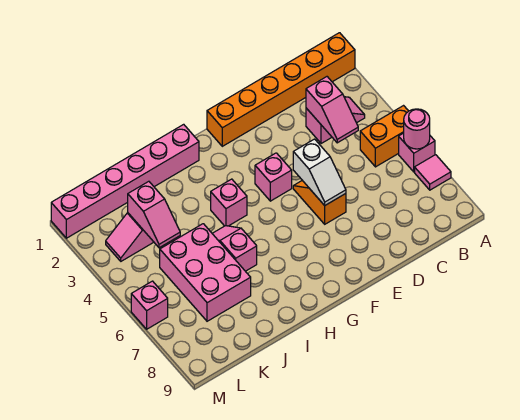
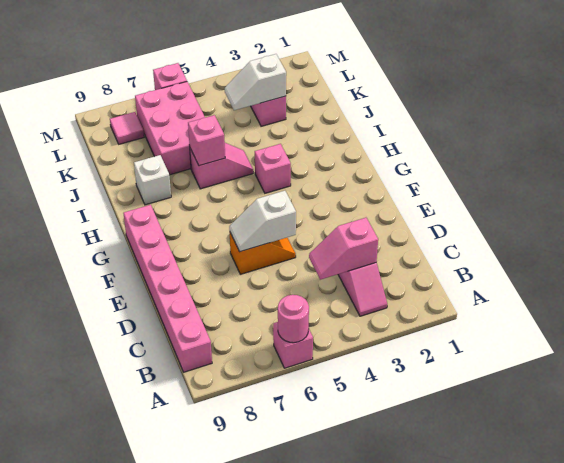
orange 1x6 brick [207,33,355,146] -> none
orange 1x2 brick [360,106,408,167] -> none
pink 1x1 tile [415,155,451,190] -> pink 1x1 tile moved to [110,112,144,144]
pink 1x1 brick [255,153,292,201] -> pink 1x1 brick moved to [188,115,225,166]
pink 1x6 brick [51,124,199,238] -> pink 1x6 brick moved to [124,205,212,372]
none -> white 1x1 brick [134,155,171,205]
pink 2x3 brick [160,224,251,321] -> pink 2x3 brick turned to [135,82,205,175]
pink 1x2 slope [128,181,180,248] -> white 1x2 slope [225,54,286,110]

